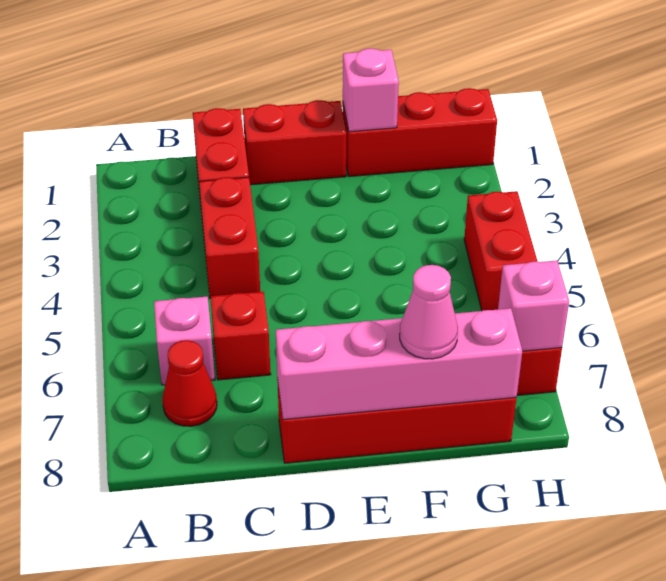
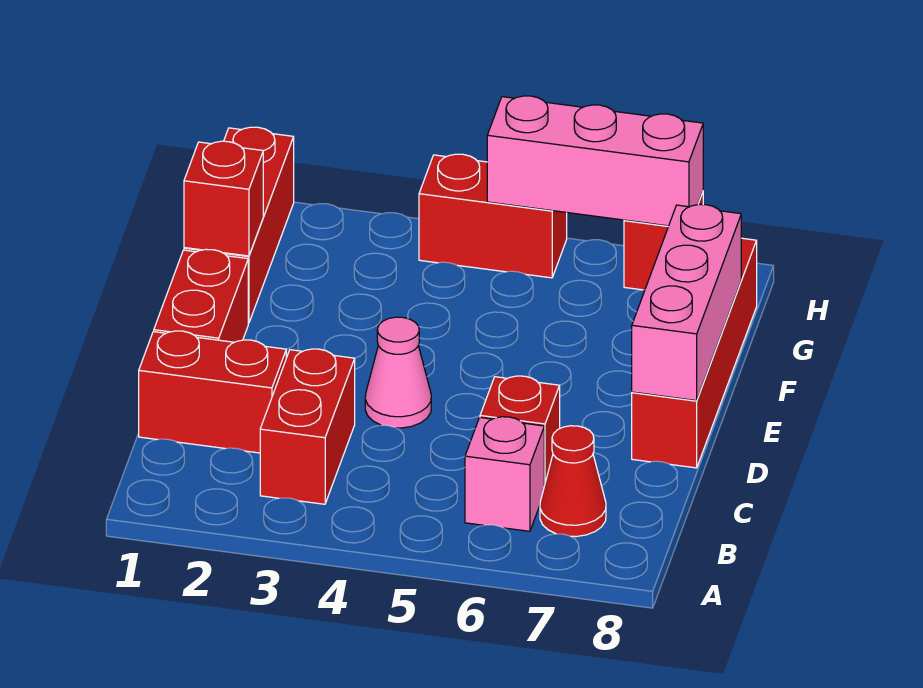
red 1x2 brick [199,177,260,299] -> red 1x2 brick turned to [260,349,355,504]
pink 1x4 brick [276,308,522,419] -> pink 1x3 brick [632,204,741,401]
pink 1x1 brick [343,48,399,132] -> red 1x1 brick [184,141,263,256]
pink 1x1 cone [400,265,458,359] -> pink 1x1 cone moved to [365,317,431,428]
pink 1x1 brick [498,260,569,351] -> pink 1x3 brick [487,96,703,226]

